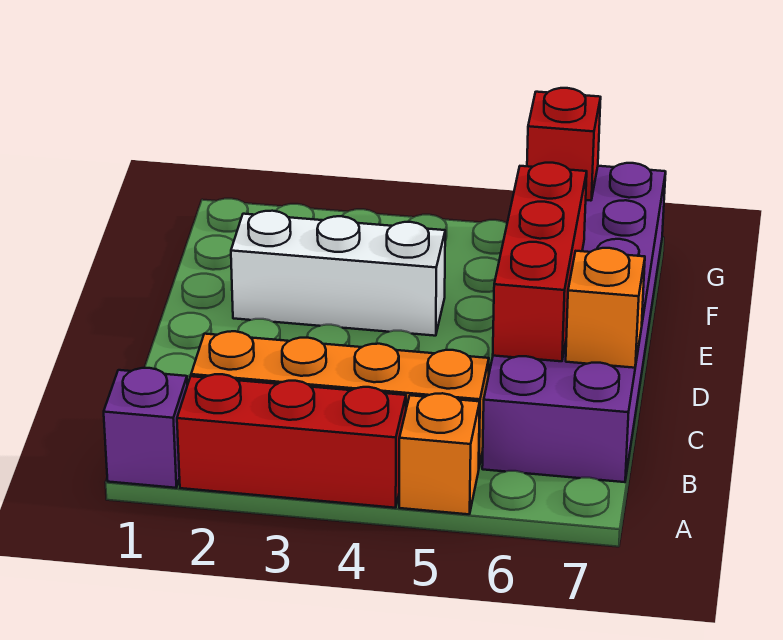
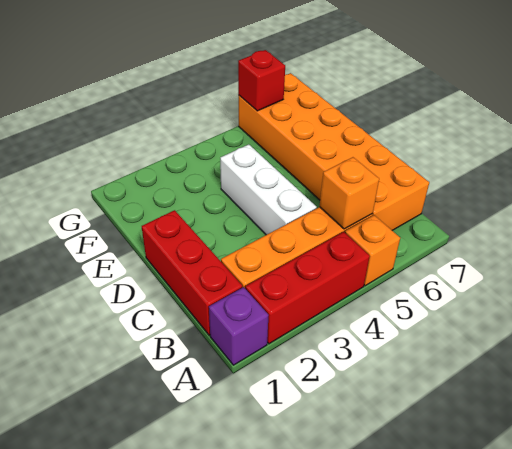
purple 2x6 brick [482,163,666,482] -> orange 2x6 brick [238,73,429,231]
red 1x3 brick [493,163,587,361] -> red 1x3 brick moved to [142,210,242,335]
orange 1x1 brick [566,248,645,368] -> orange 1x1 brick moved to [319,157,379,229]
white 1x3 brick [231,211,445,336] -> white 1x3 brick turned to [220,144,317,235]

